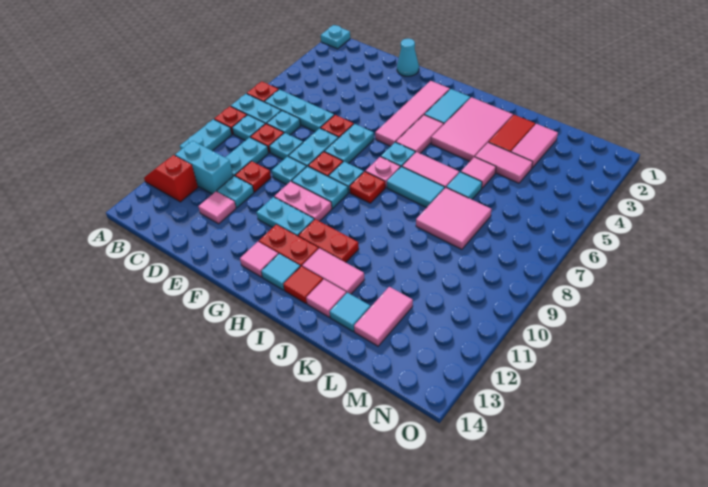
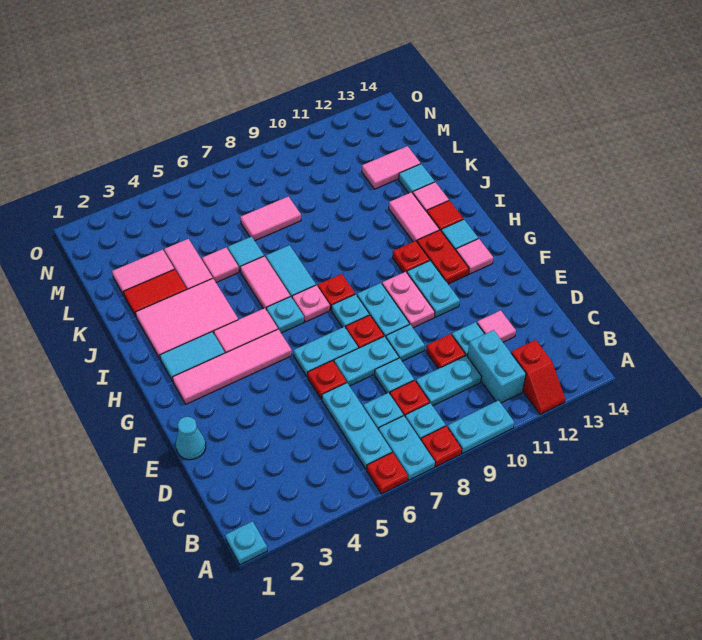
red 1x2 plate [298,219,359,262] -> red 1x1 plate [393,241,430,273]
pink 2x2 tile [416,188,491,249] -> pink 1x2 tile [240,196,301,241]

